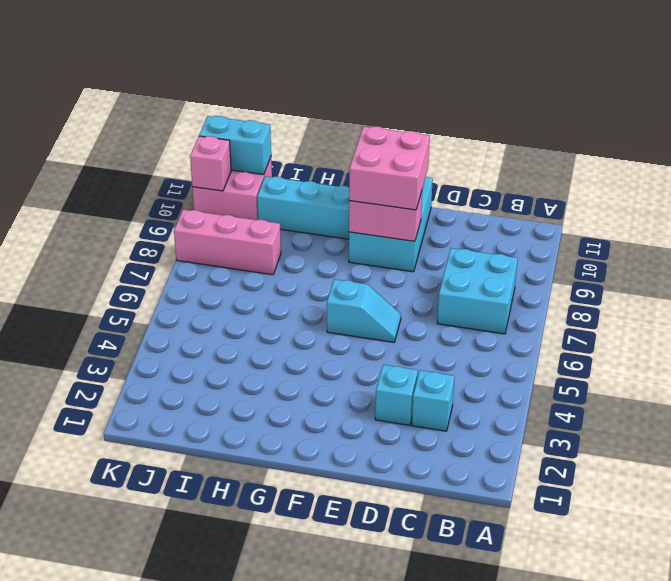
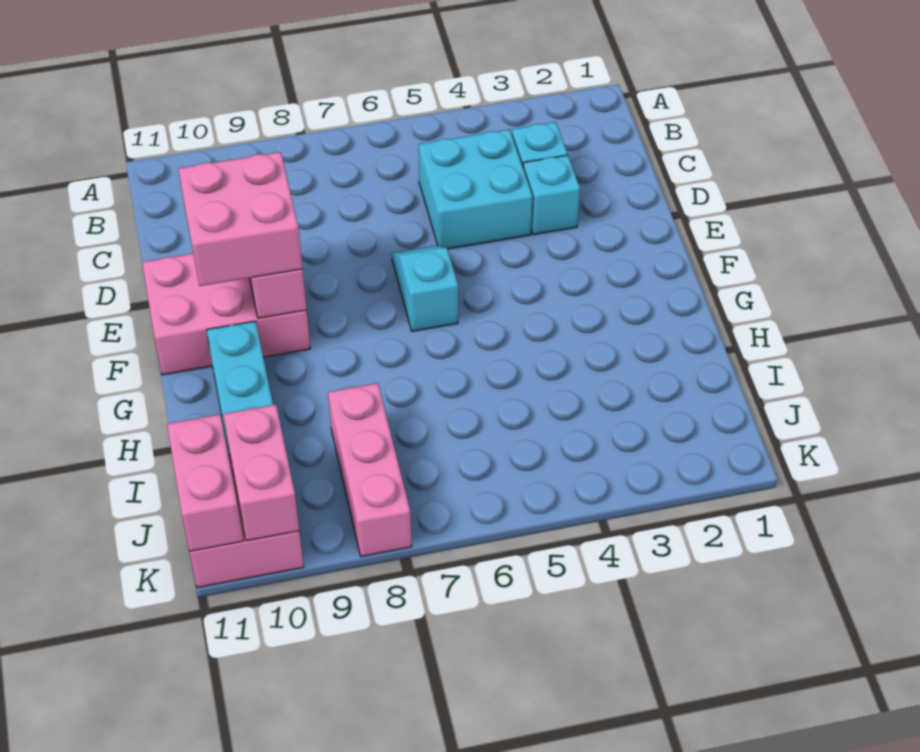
cyan 2x2 brick [437,248,518,334] -> cyan 2x2 brick moved to [419,129,532,249]
cyan 2x3 brick [349,177,433,272] -> pink 2x3 brick [142,254,310,375]
cyan 1x2 brick [199,116,271,175] -> pink 1x2 brick [167,414,243,551]
pink 1x1 brick [190,136,231,191] -> pink 1x2 brick [223,404,299,541]

